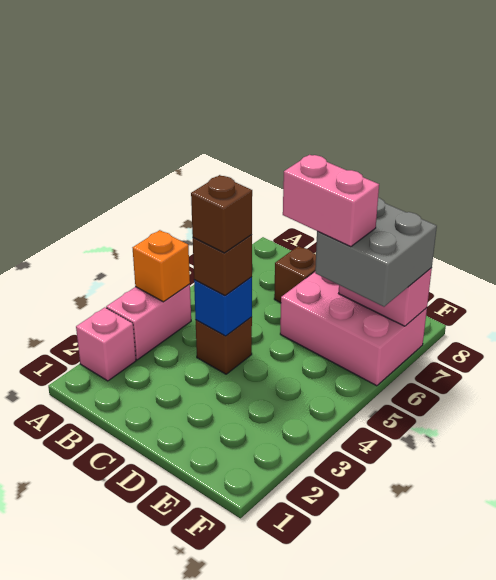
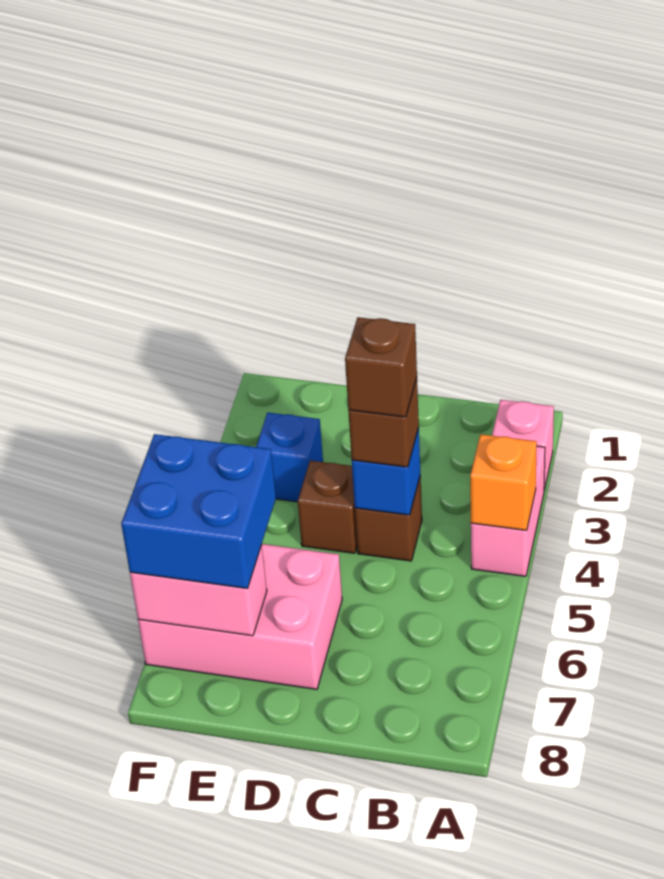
brown 1x1 brick [274,246,316,303] -> brown 1x1 brick moved to [298,461,357,553]
pink 1x2 brick [283,155,379,247] -> none
none -> blue 1x1 brick [256,413,323,502]
grey 2x2 brick [315,198,437,307] -> blue 2x2 brick [121,434,276,589]

